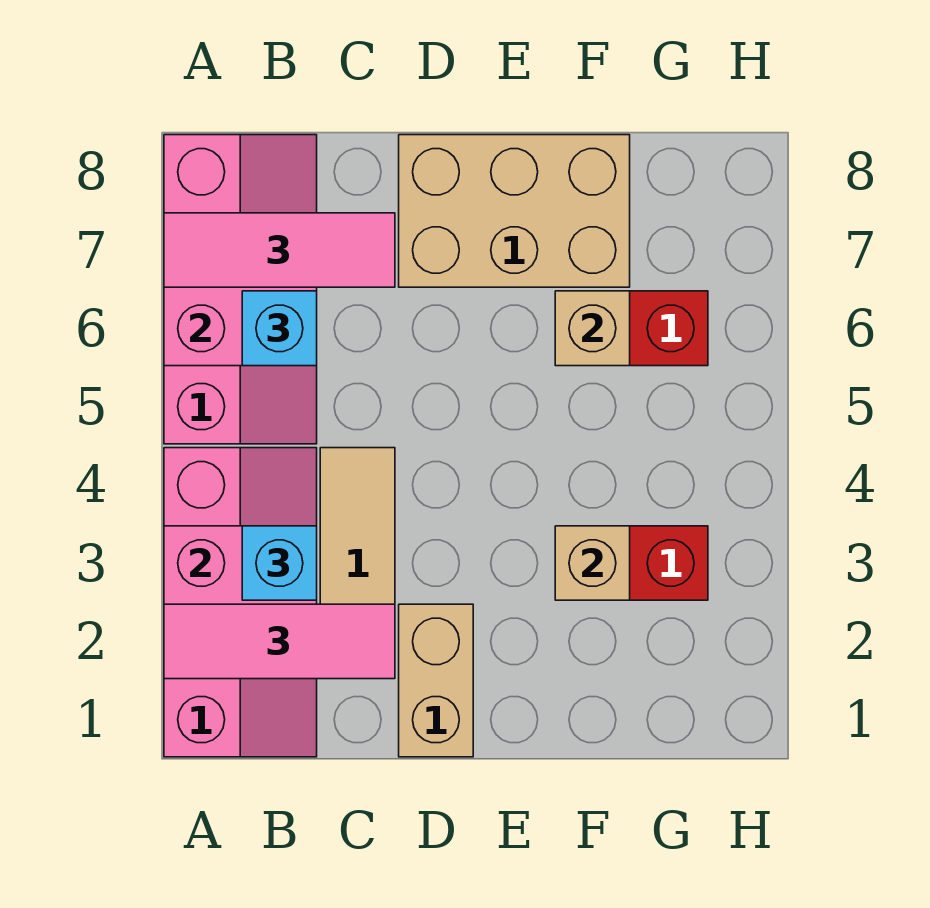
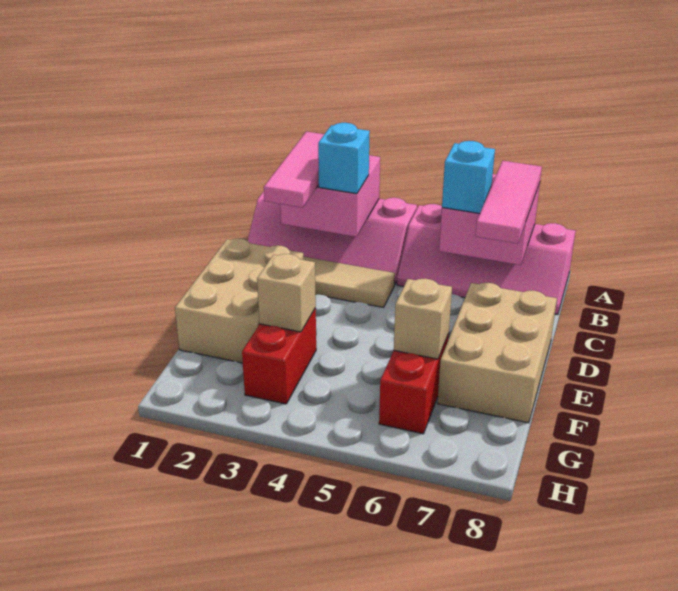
tan 1x2 brick [399,604,473,757] -> tan 2x3 brick [175,238,303,363]

